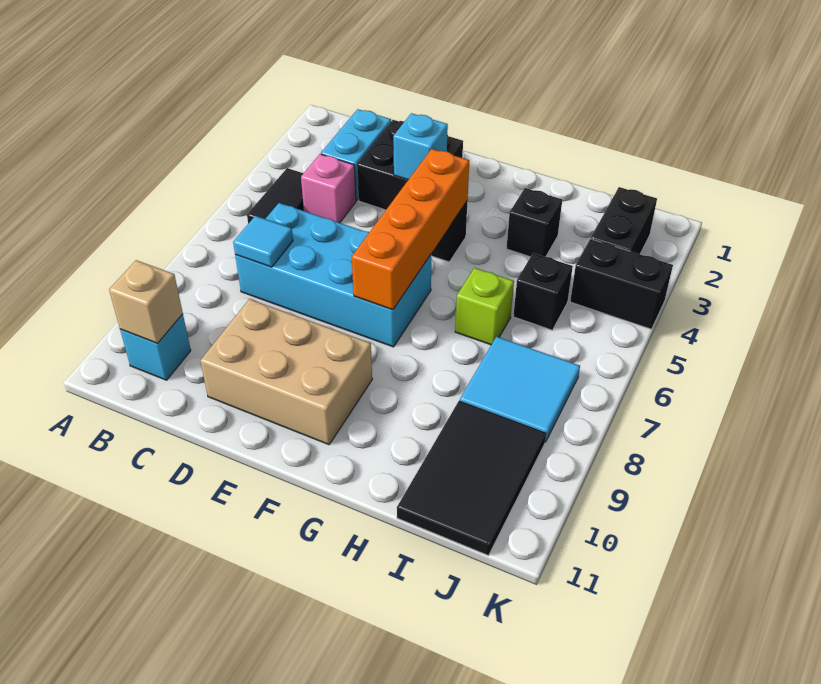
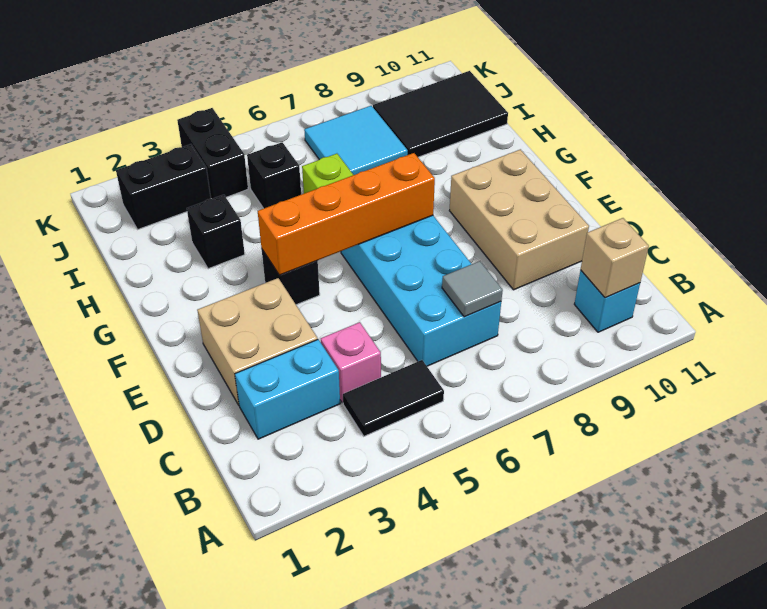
cyan 1x1 tile [233,216,293,267] -> grey 1x1 tile [442,261,503,317]
black 2x2 brick [357,120,463,210] -> tan 2x2 brick [197,278,318,405]
cyan 1x1 brick [393,113,448,180] -> none

